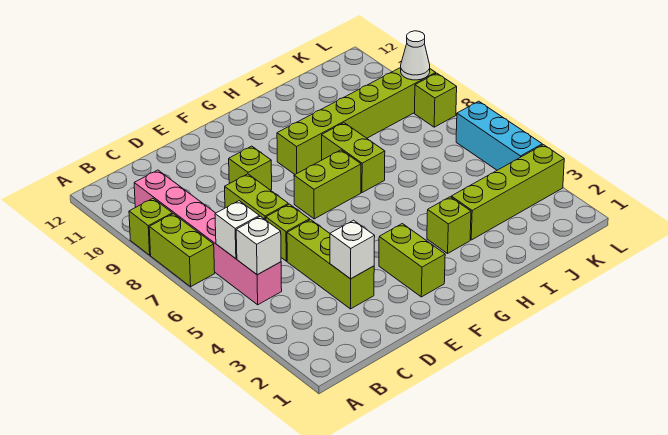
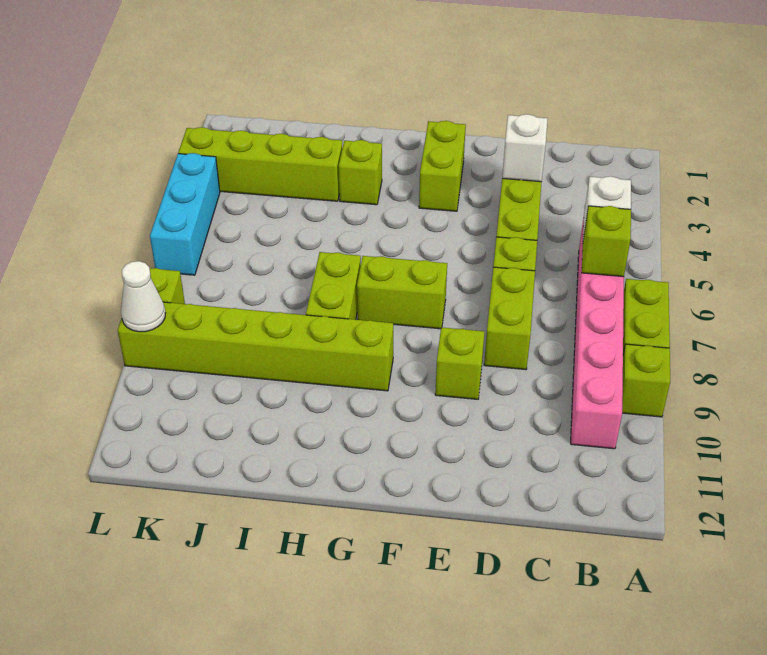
white 1x1 brick [215,201,259,259] -> lime 1x1 brick [582,206,631,277]

